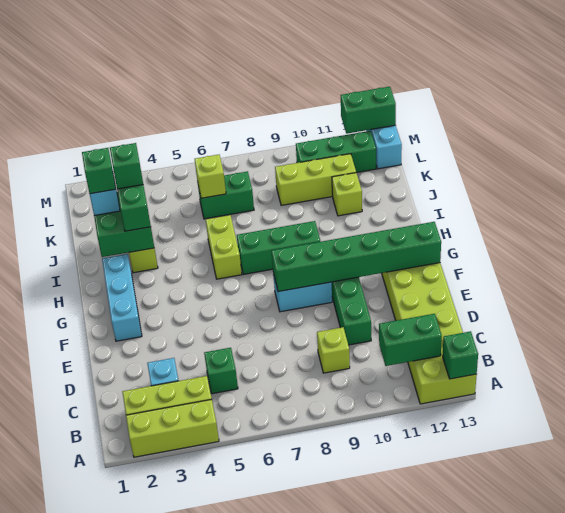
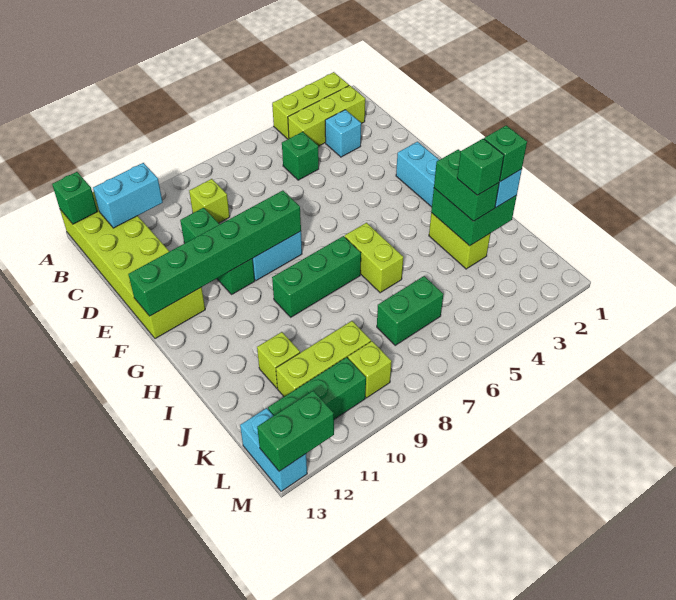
green 1x2 brick [379,314,442,366] -> cyan 1x2 brick [93,163,163,228]
lime 1x1 brick [195,155,226,198] -> lime 1x1 brick moved to [348,341,392,398]

